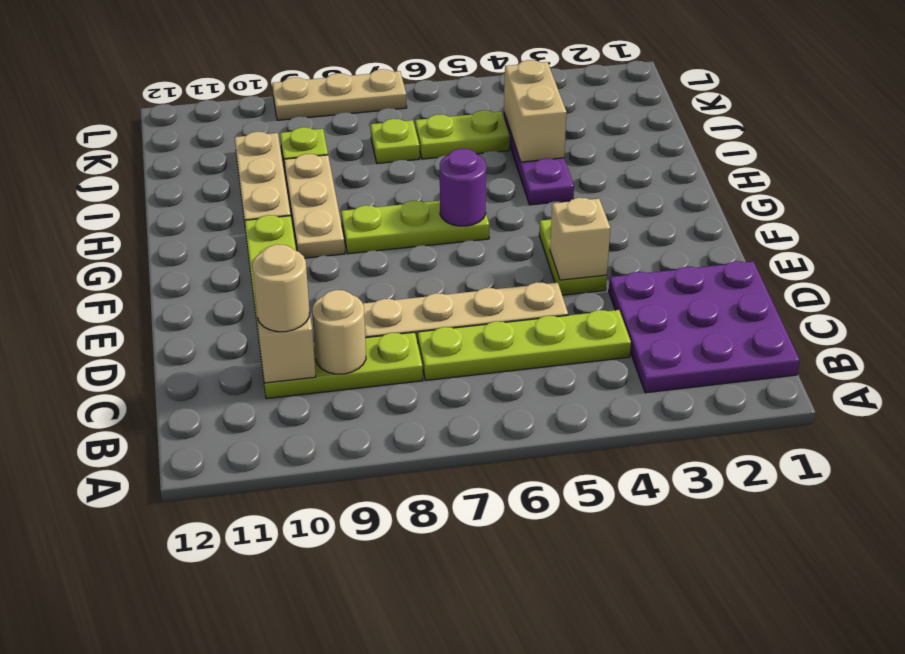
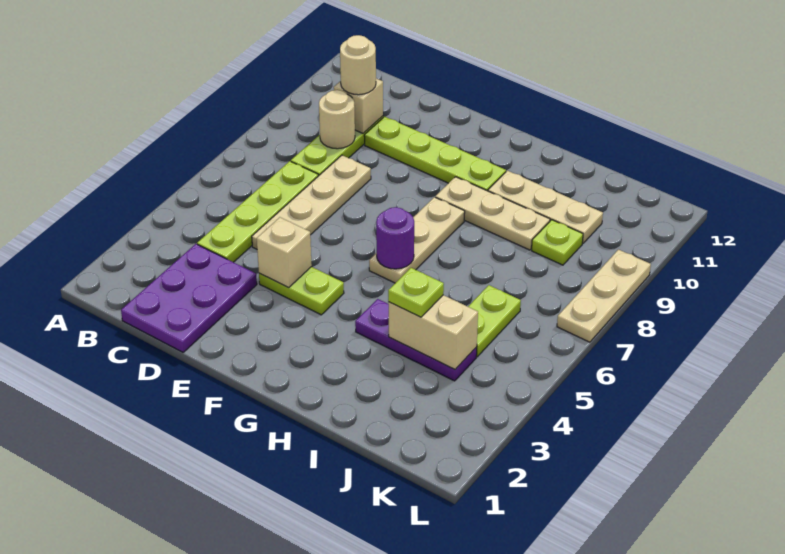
purple 3x3 plate [609,261,800,393] -> purple 2x3 plate [121,244,257,352]
lime 1x3 plate [341,201,489,254] -> tan 1x3 plate [369,197,465,283]
lime 1x1 plate [370,119,420,163] -> lime 1x1 plate moved to [388,268,444,317]

